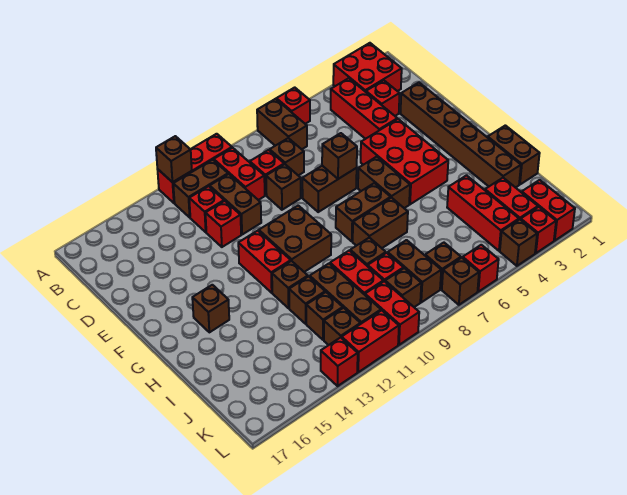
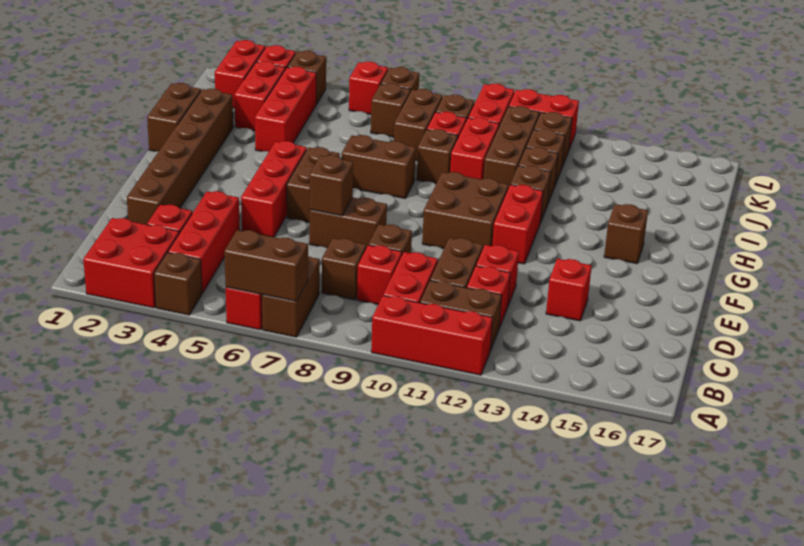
brown 1x1 brick [156,136,192,182] -> brown 1x1 brick moved to [154,252,202,315]
red 2x3 brick [361,119,448,204] -> red 1x3 brick [241,141,307,237]
brown 1x2 brick [336,183,391,241] -> brown 1x2 brick moved to [224,230,308,301]
red 1x1 brick [321,337,358,386] -> red 1x1 brick moved to [546,259,592,321]

